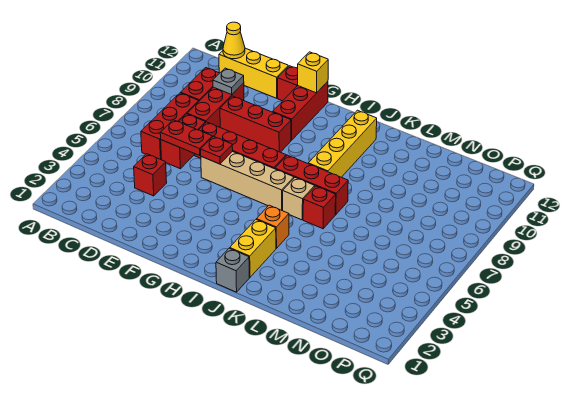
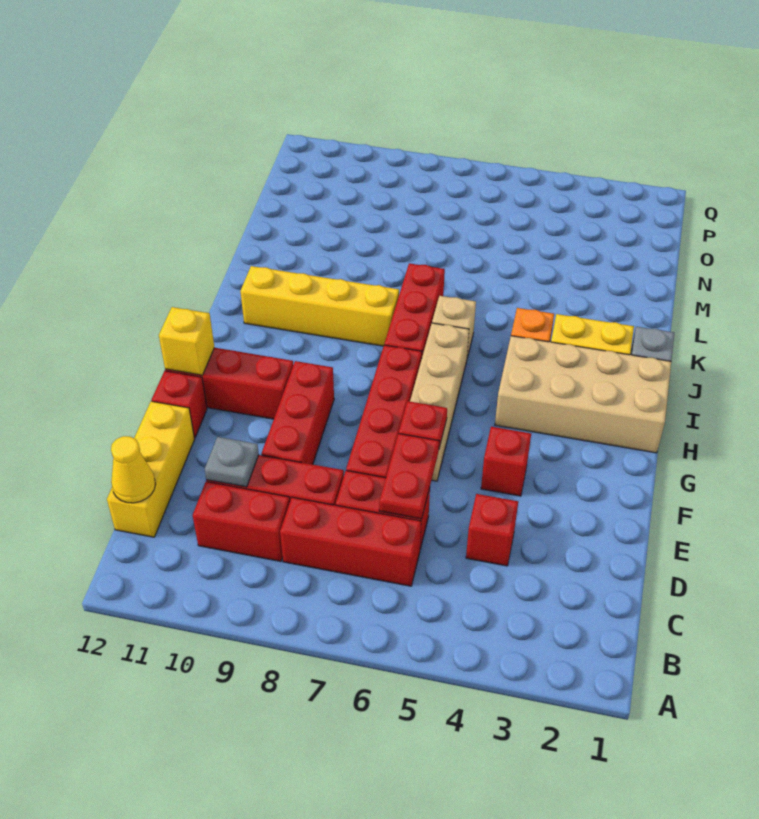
none -> tan 2x4 brick [495,336,671,453]
red 1x1 brick [303,186,336,229] -> red 1x1 brick moved to [481,427,531,496]

